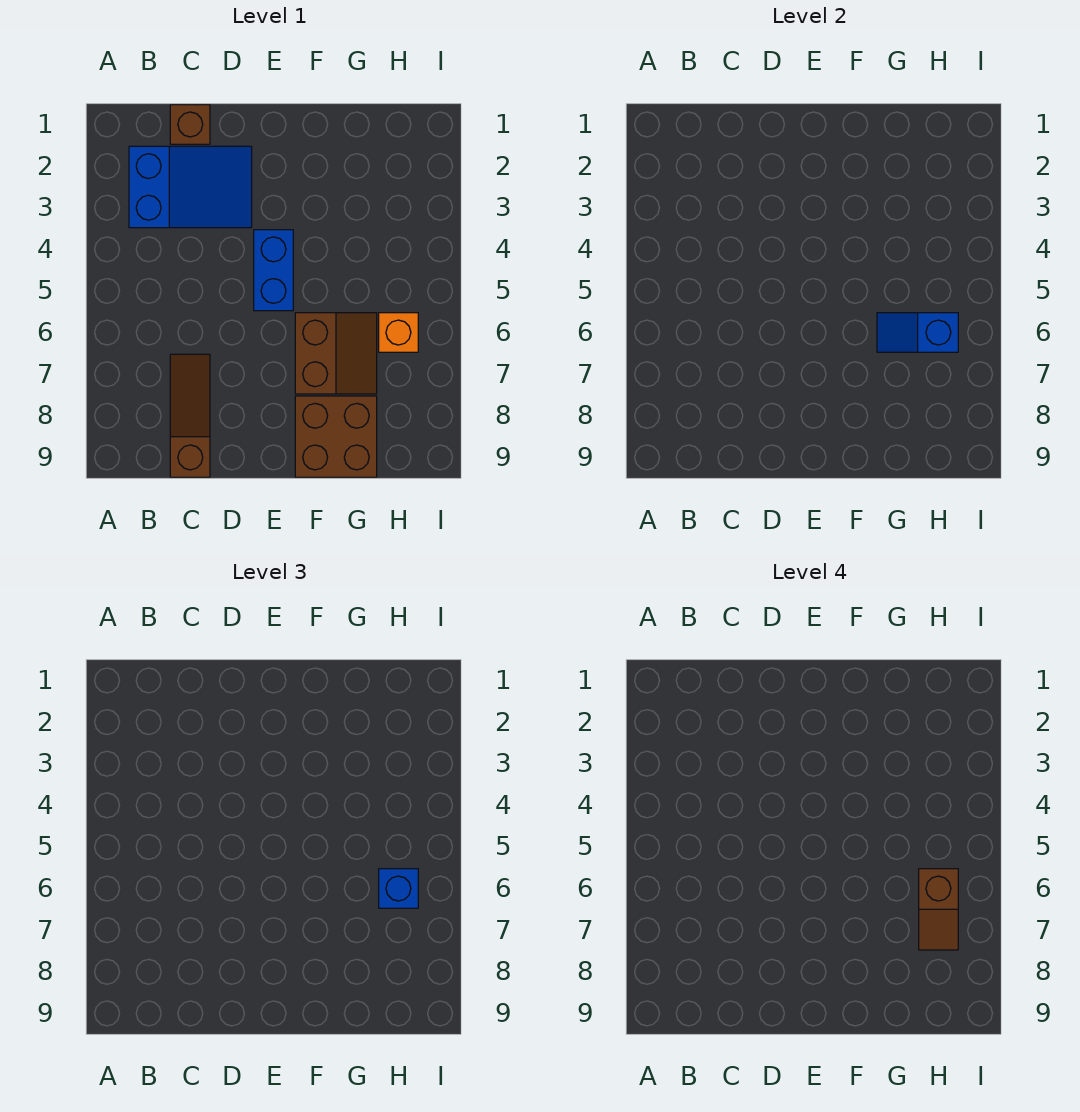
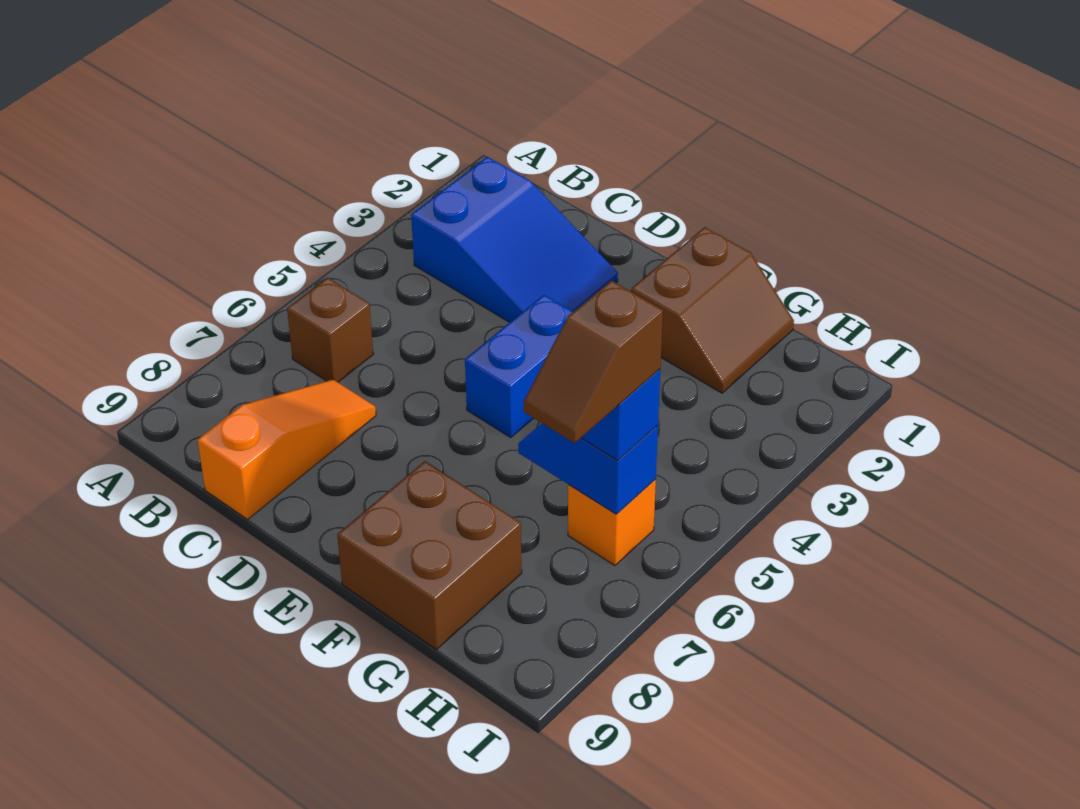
brown 1x1 brick [170,105,210,144] -> brown 1x1 brick moved to [287,278,373,382]
brown 1x3 slope [170,354,210,477] -> orange 1x3 slope [198,380,376,519]
brown 2x2 slope [295,313,377,394] -> brown 2x2 slope moved to [631,227,794,393]

